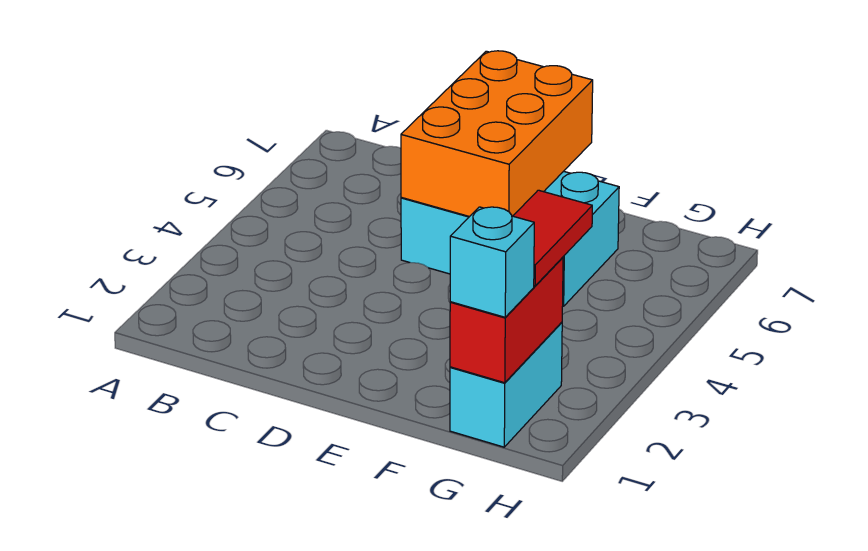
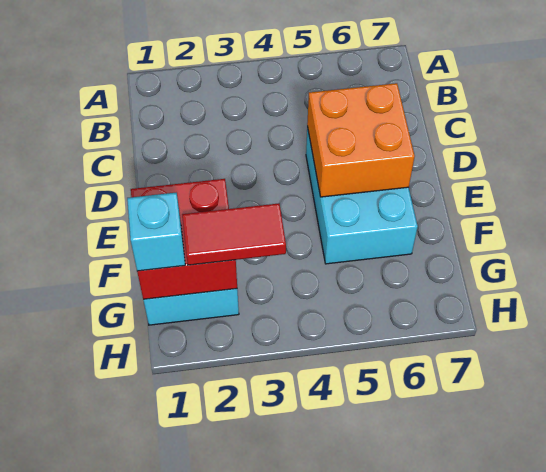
orange 2x3 brick [401,51,593,217] -> orange 2x2 brick [307,83,415,197]
red 1x2 brick [450,257,563,383] -> red 2x2 brick [131,179,237,300]

